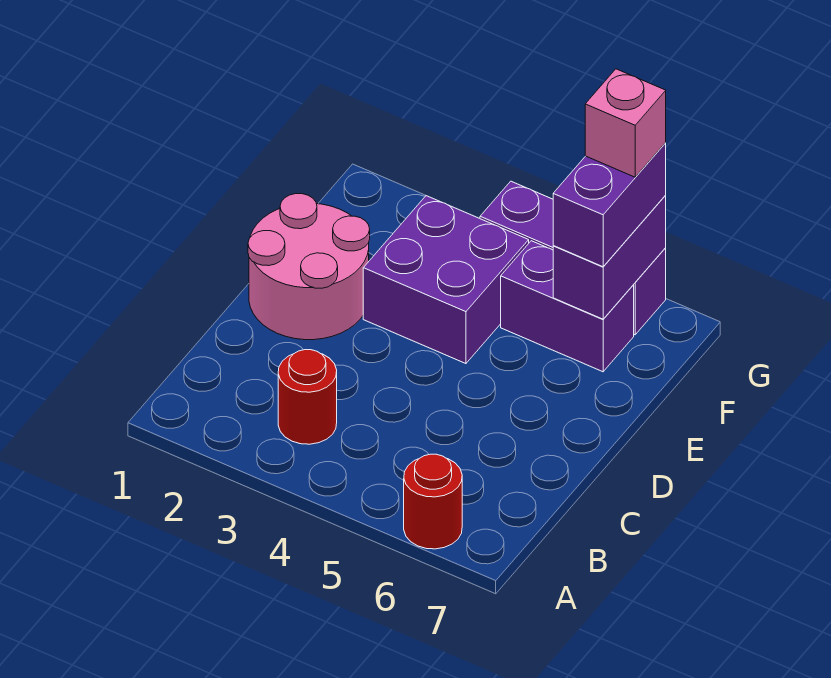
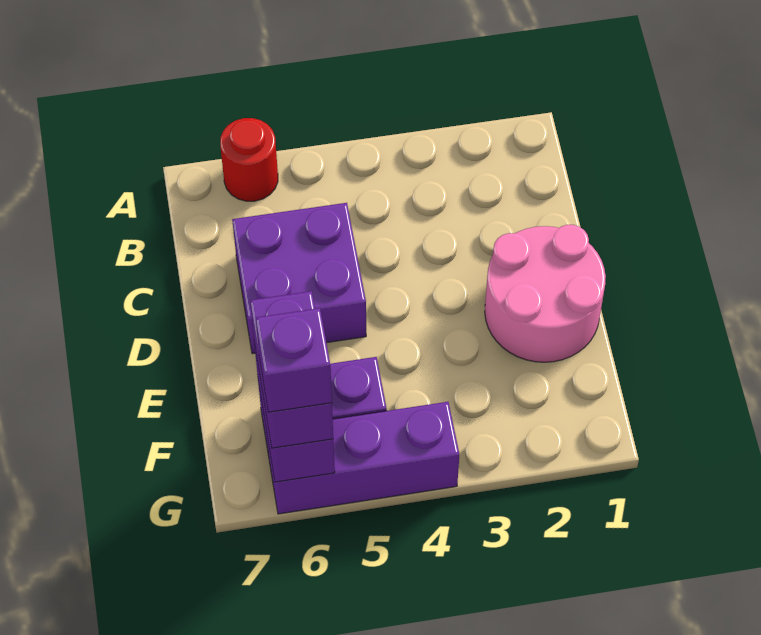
red 1x1 round brick [278,350,337,444] -> none
purple 2x2 brick [363,196,529,364] -> purple 2x2 brick moved to [232,203,366,354]
pink 1x1 brick [585,69,666,177] -> purple 1x1 brick [256,308,332,412]

